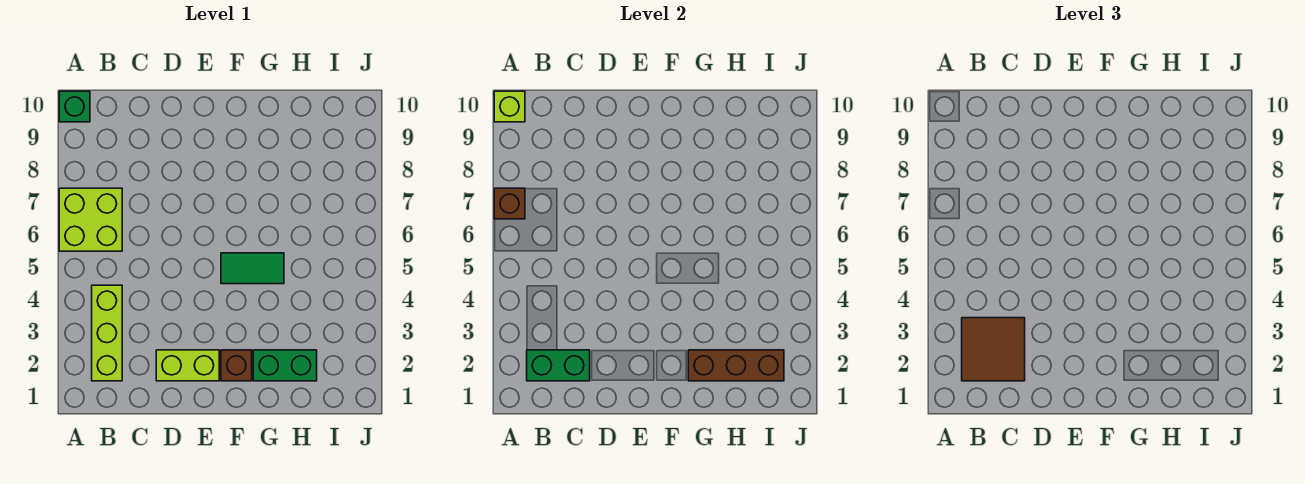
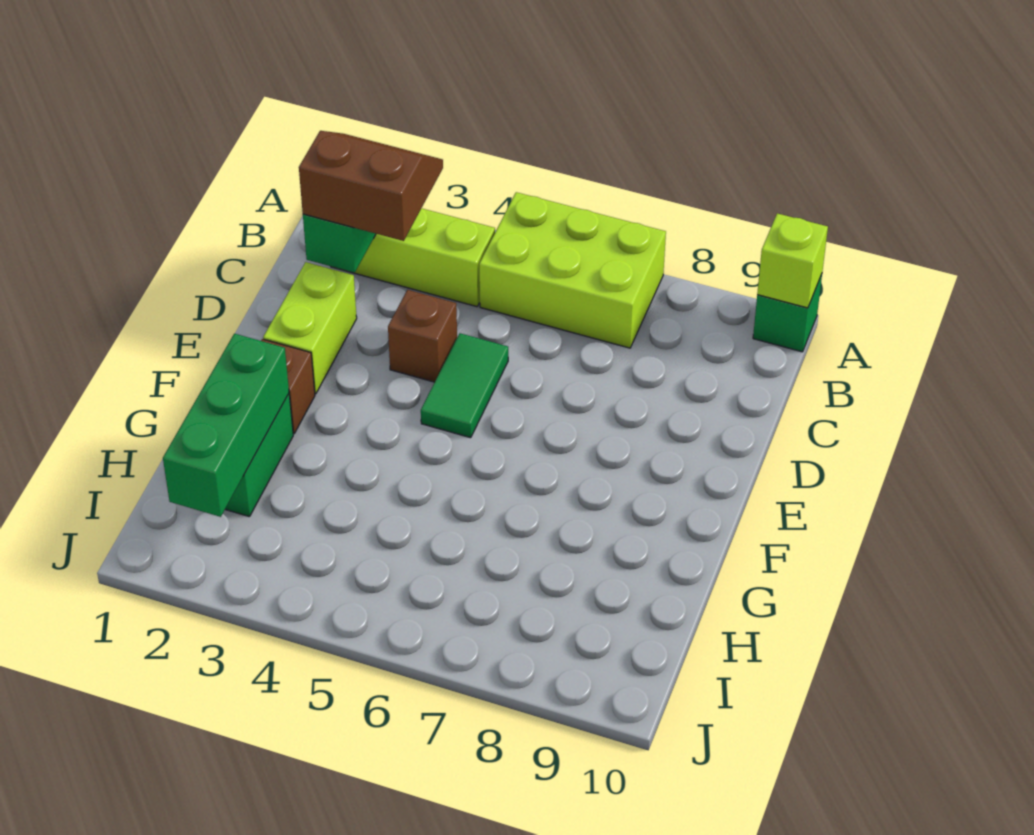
lime 2x2 brick [59,188,122,251] -> lime 2x3 brick [479,192,666,348]
brown 1x1 brick [494,188,525,219] -> brown 1x1 brick moved to [388,290,457,382]
brown 2x2 tile [962,318,1025,381] -> brown 2x2 slope [299,131,443,241]
green 1x2 tile [221,253,284,284] -> green 1x2 tile moved to [421,333,508,438]
brown 1x3 brick [688,350,784,381] -> green 1x3 brick [163,334,289,517]

